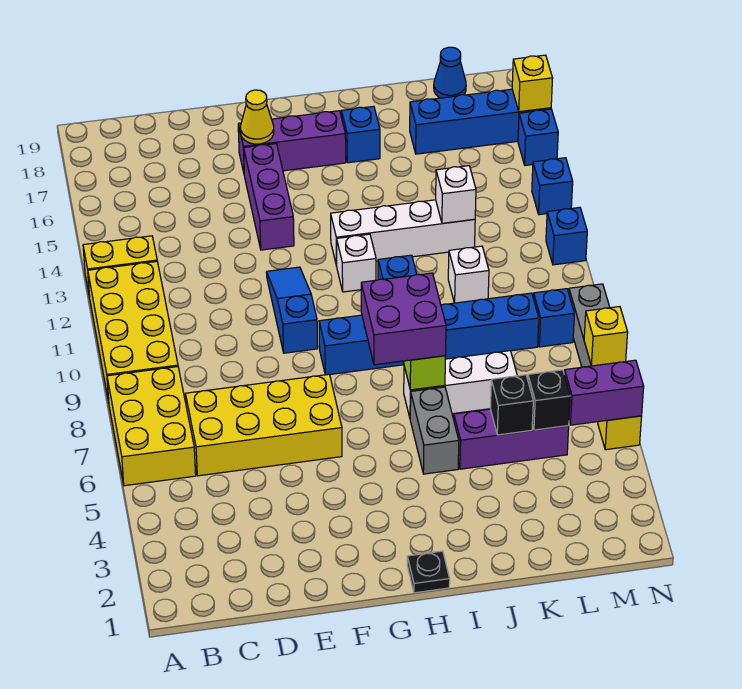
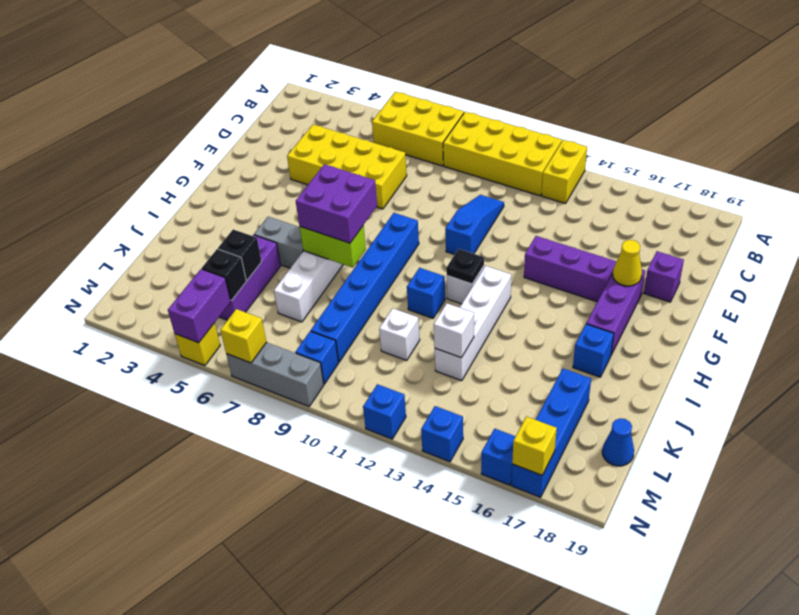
yellow 2x4 brick [185,374,342,476] -> yellow 2x4 brick turned to [287,124,407,209]
none -> purple 1x1 brick [644,251,684,302]
blue 1x3 slope [266,267,318,353] -> blue 1x3 slope turned to [445,195,504,255]
black 1x1 plate [407,551,450,593] -> black 1x1 plate moved to [446,249,484,284]

